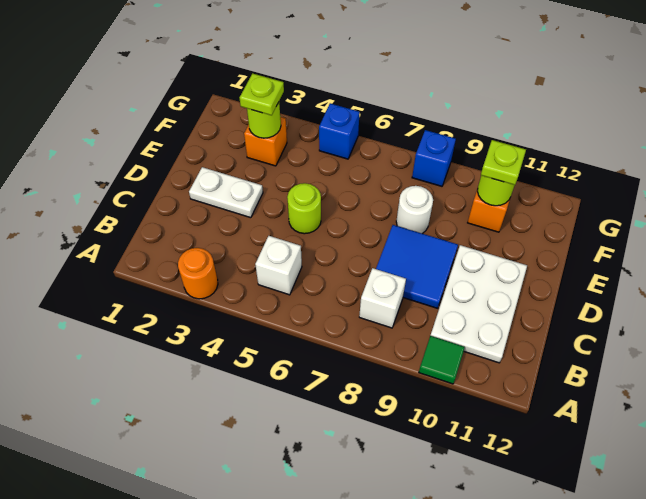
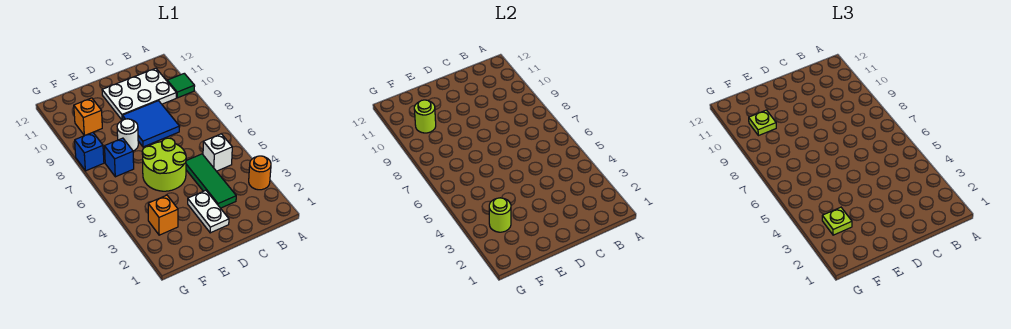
white 1x1 brick [359,268,406,328] -> none
none -> green 1x3 tile [186,154,236,208]
lime 1x1 round brick [287,183,321,234] -> lime 2x2 round brick [142,138,186,191]
blue 1x1 brick [319,103,360,159] -> blue 1x1 brick moved to [104,138,134,177]

